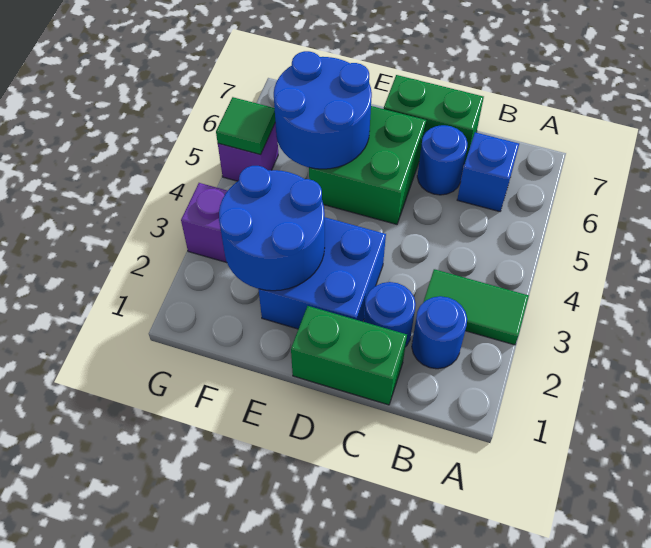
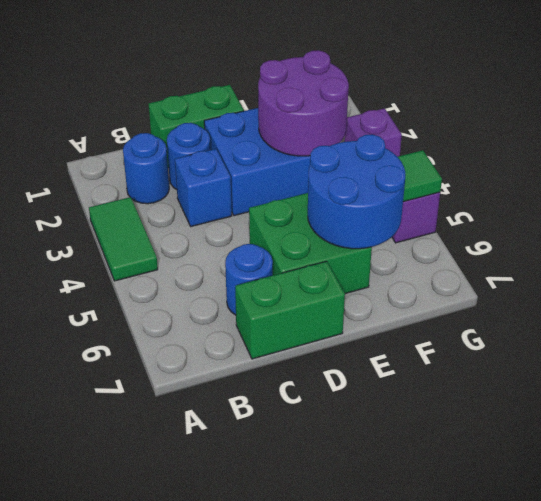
green 1x2 tile [423,269,529,345] -> green 1x2 tile turned to [89,197,158,281]
blue 1x1 brick [457,132,519,212] -> blue 1x1 brick moved to [175,149,232,226]
blue 2x2 round brick [219,166,325,291] -> purple 2x2 round brick [258,50,349,156]

